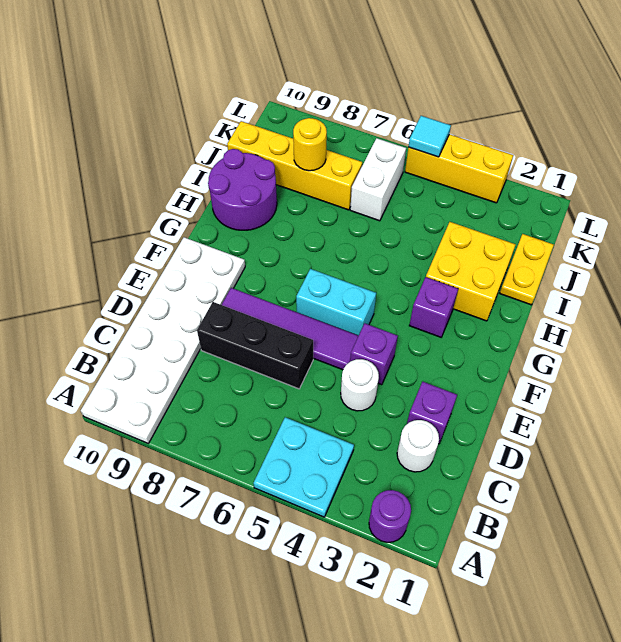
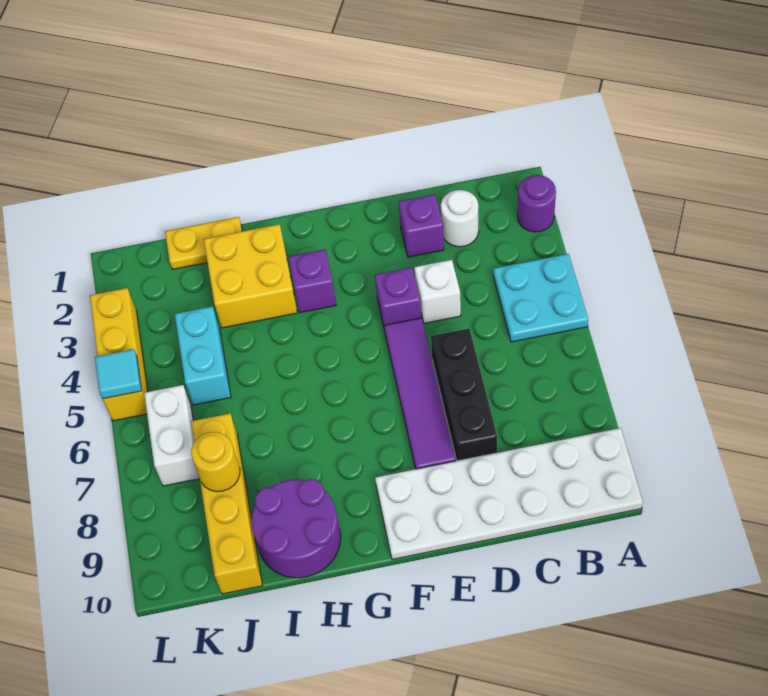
white 1x1 round brick [341,359,379,411] -> white 1x1 brick [414,260,461,323]
cyan 1x2 brick [296,269,376,336] -> cyan 1x2 brick moved to [175,306,231,405]
white 1x2 brick [350,138,406,221] -> white 1x2 brick turned to [144,385,200,486]

